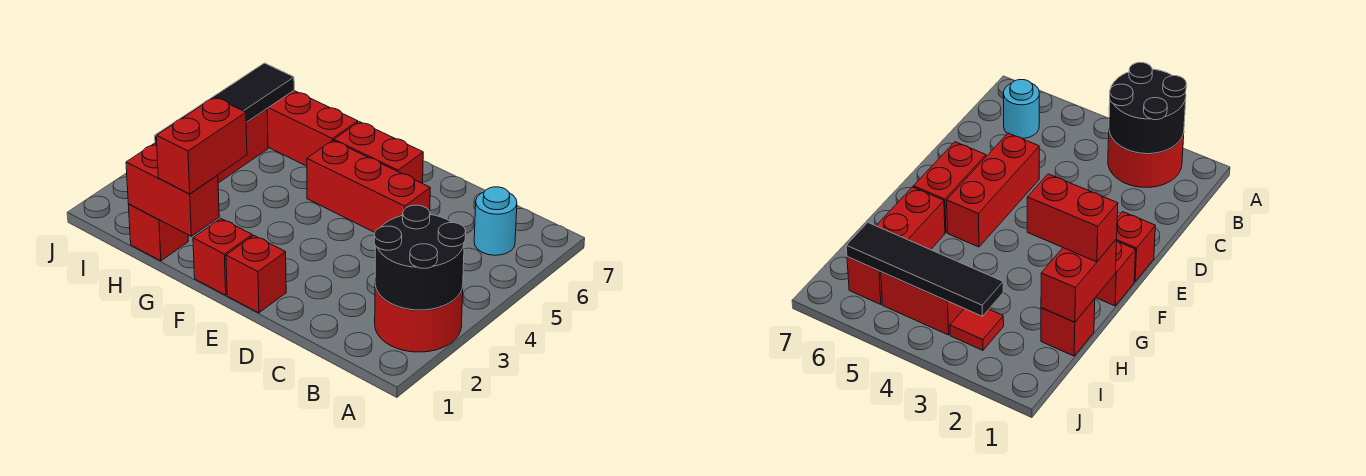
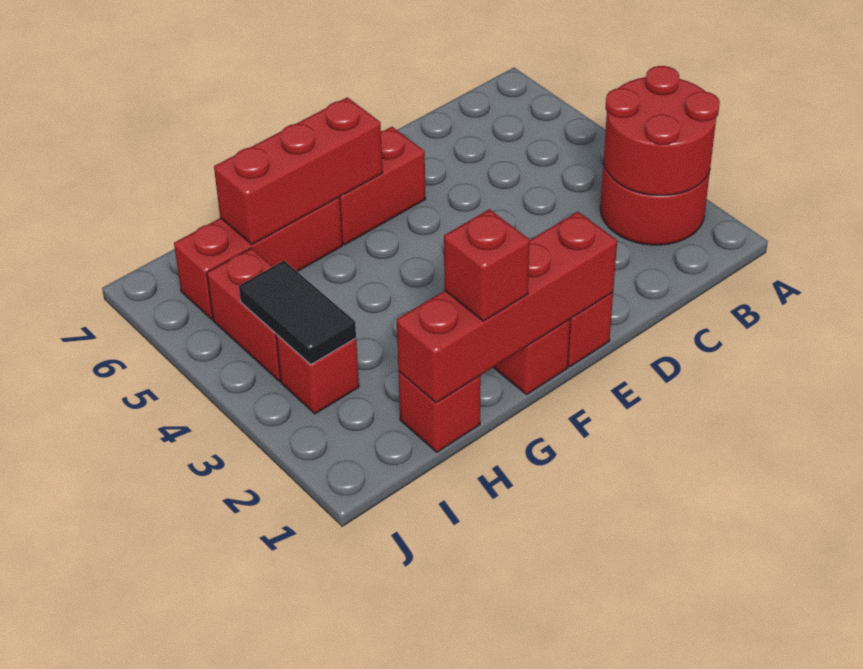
black 2x2 round brick [374,205,466,310] -> red 2x2 round brick [604,66,720,196]
cyan 1x1 round brick [474,187,517,255] -> none
red 1x3 brick [307,140,430,232] -> red 1x3 brick moved to [214,97,383,244]
red 1x2 brick [126,143,219,236] -> red 1x4 brick [397,212,617,403]
red 1x2 brick [156,97,247,194] -> red 1x1 brick [444,209,530,321]
red 1x1 tile [950,309,1004,350] -> red 1x1 brick [276,334,359,414]
black 1x4 tile [155,63,294,144] -> black 1x2 tile [239,261,356,364]

